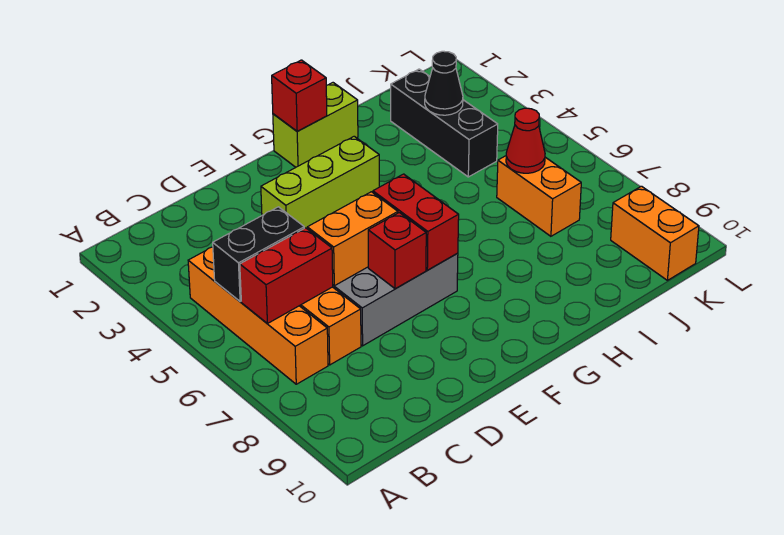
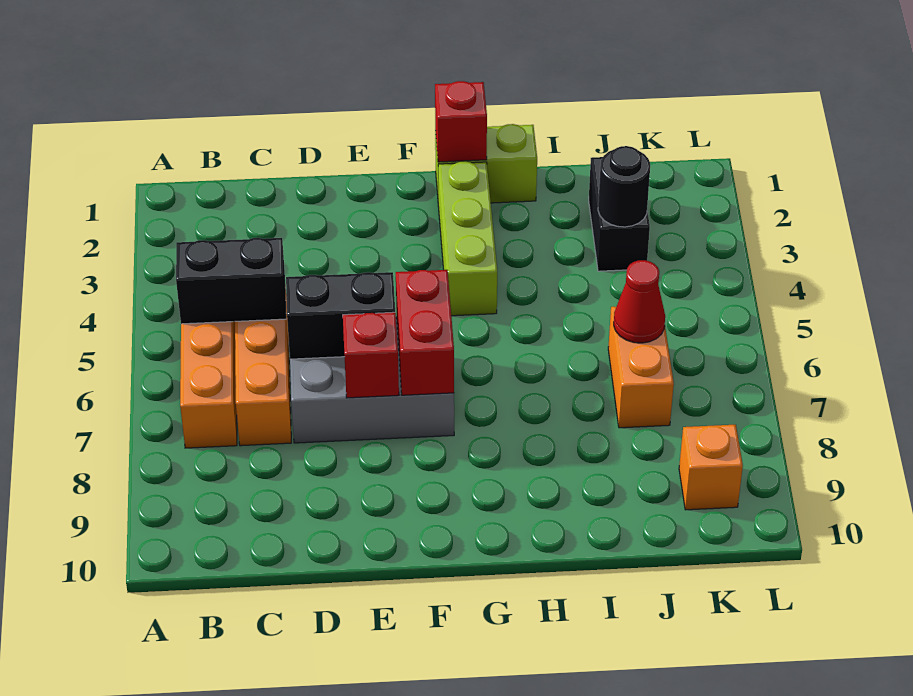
red 1x2 brick [240,228,333,324] -> none
orange 1x2 brick [307,192,398,286] -> black 1x2 brick [286,272,395,359]
lime 1x3 brick [261,136,379,228] -> lime 1x3 brick turned to [438,162,497,316]
black 1x3 brick [391,69,498,177] -> black 1x2 brick [589,157,650,271]
black 1x1 cone [425,51,463,115] -> black 1x1 round brick [598,146,650,227]
orange 1x2 brick [611,186,699,280] -> orange 1x1 brick [679,425,743,510]

